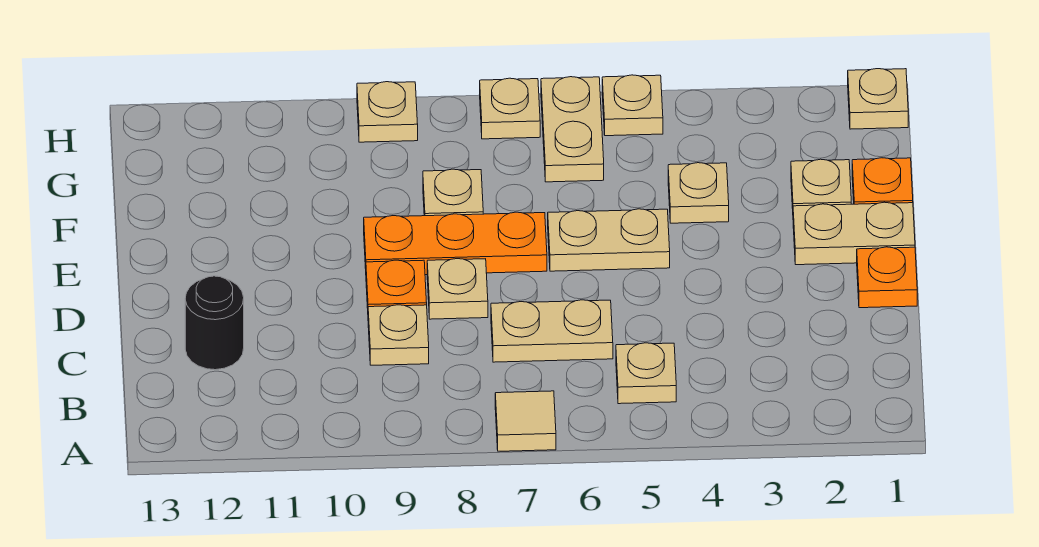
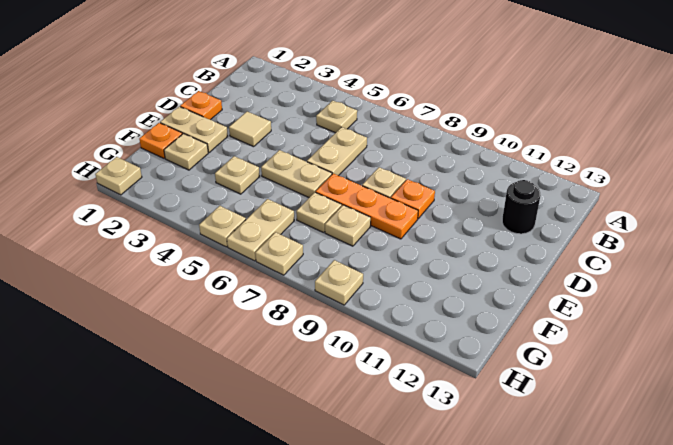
tan 1x1 tile [495,391,556,451] -> tan 1x1 tile moved to [229,112,271,147]
tan 1x2 plate [491,300,613,362] -> tan 1x2 plate turned to [307,127,367,176]
tan 1x1 plate [368,305,429,365] -> tan 1x1 plate moved to [296,192,342,233]

